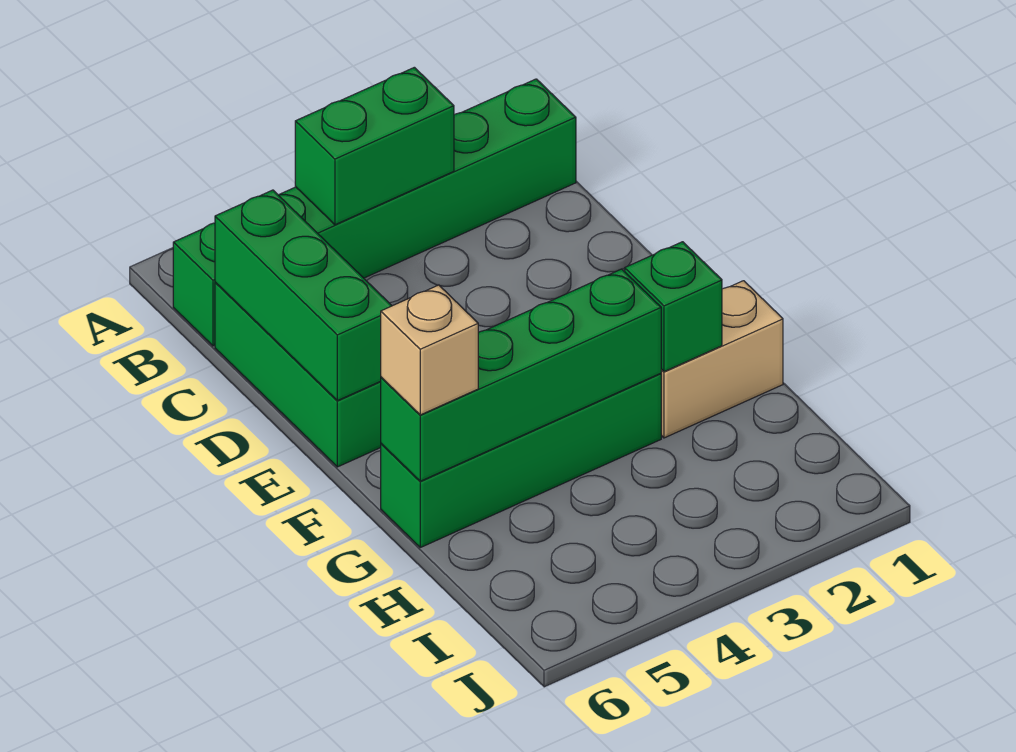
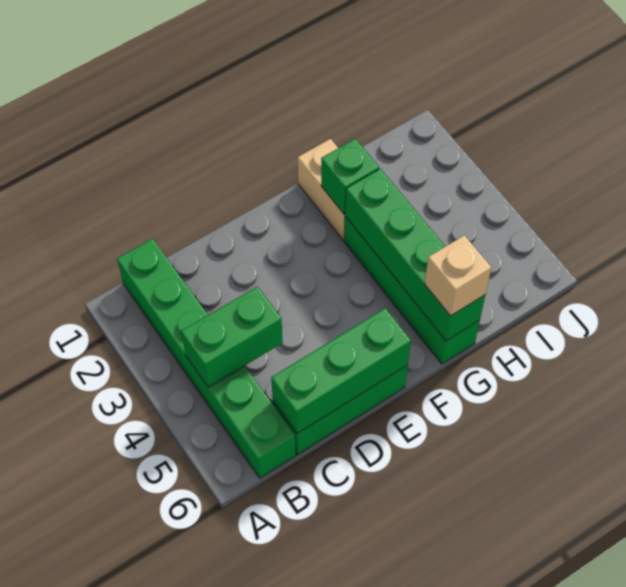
green 1x2 brick [295,67,454,225] -> green 1x2 brick turned to [181,286,283,387]

